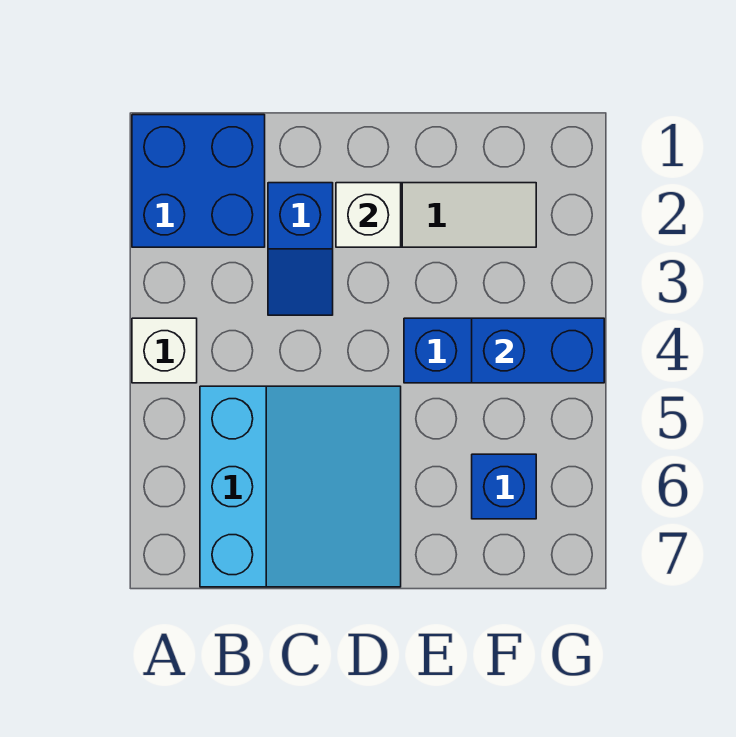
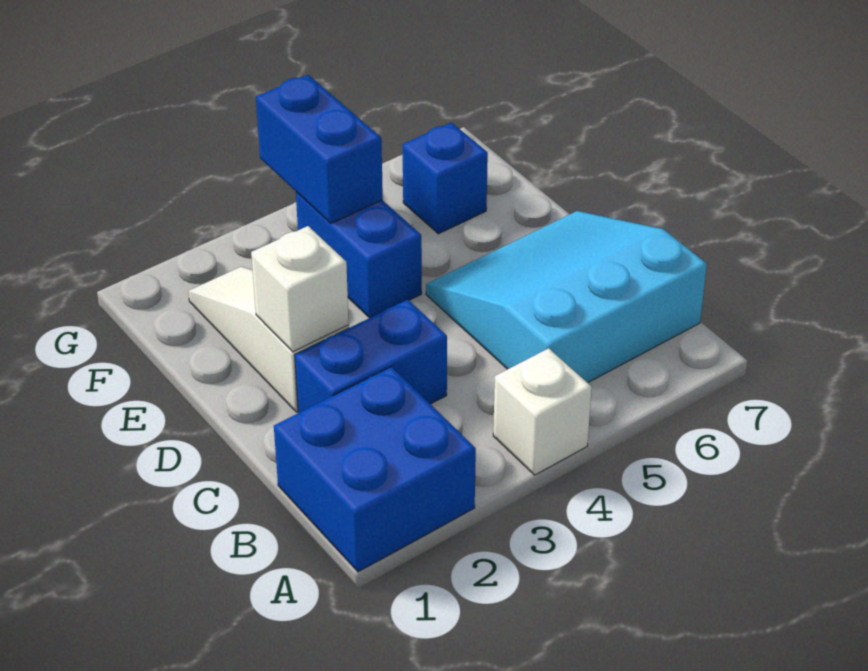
blue 1x2 slope [268,183,333,315] -> blue 1x2 brick [295,300,447,413]

